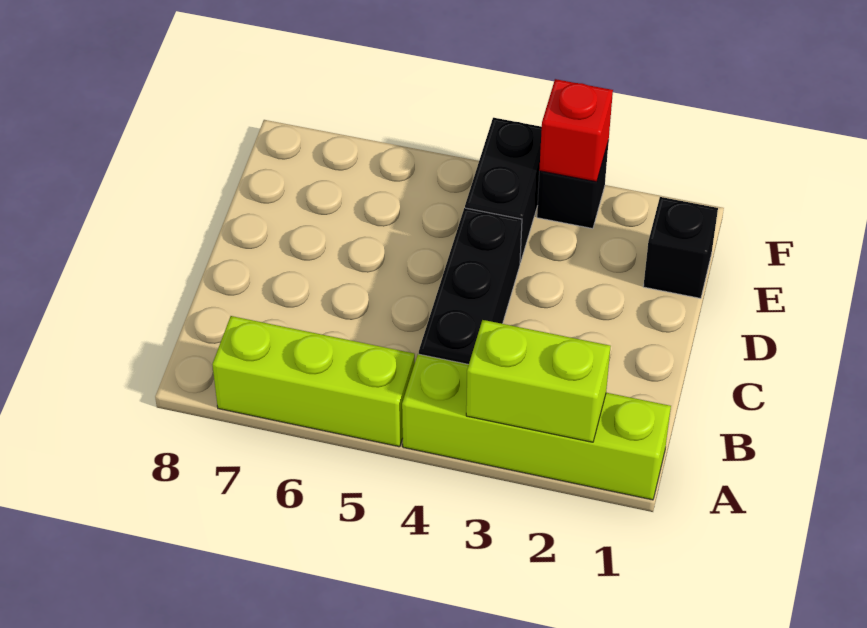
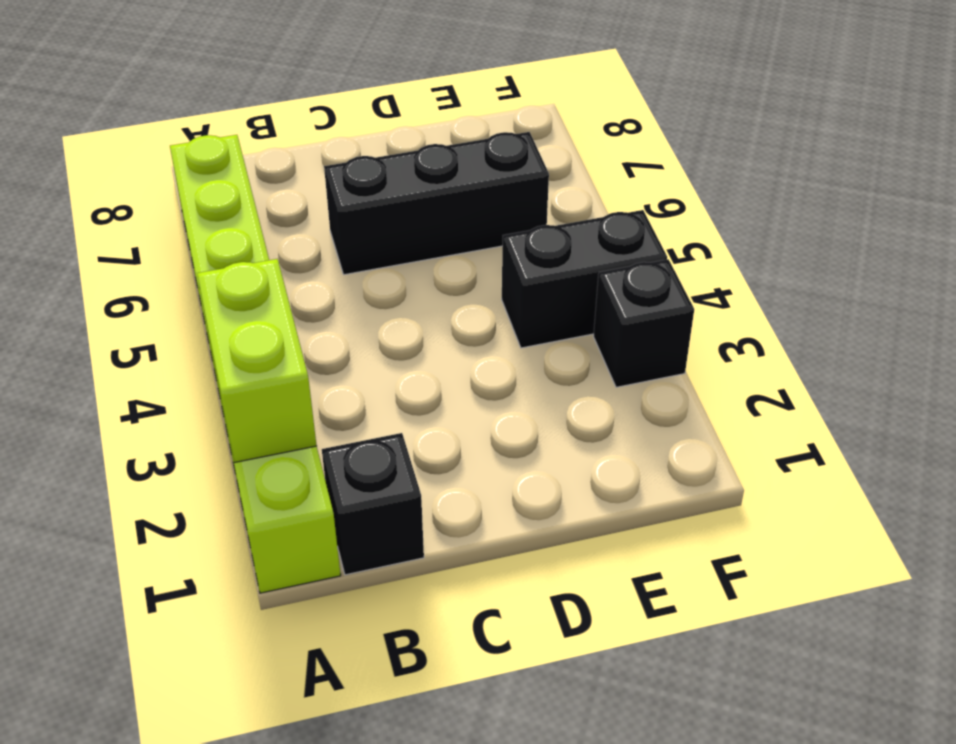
black 1x3 brick [419,208,522,364] -> black 1x3 brick moved to [324,132,549,275]
black 1x1 brick [643,197,718,298] -> black 1x1 brick moved to [322,433,424,575]
red 1x1 brick [539,79,613,182] -> none

